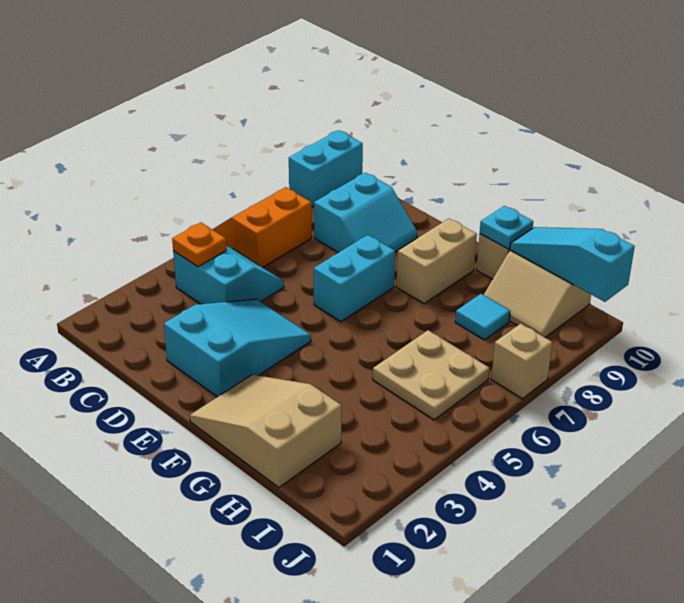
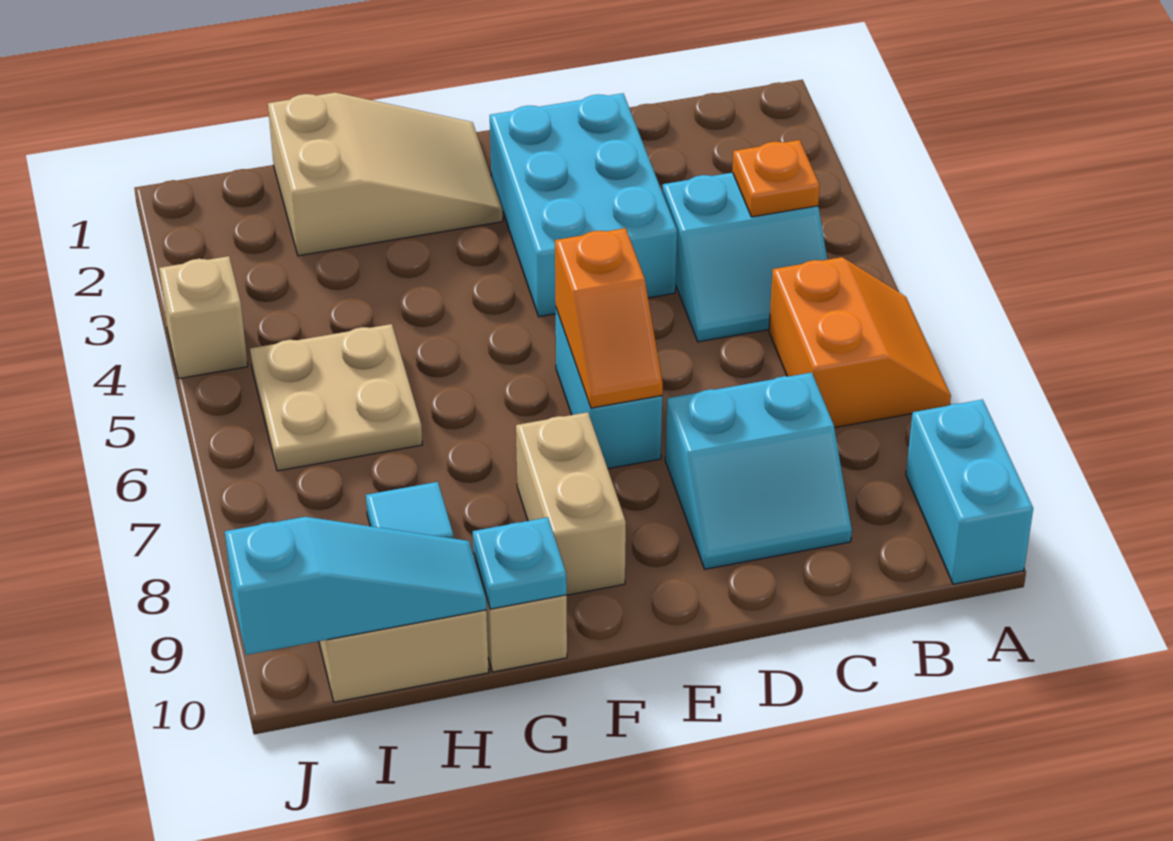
cyan 2x2 slope [314,173,417,253] -> cyan 2x2 slope turned to [665,372,852,569]
cyan 2x3 slope [164,299,311,397] -> cyan 2x3 brick [490,93,677,317]
none -> orange 1x2 slope [555,228,663,408]
tan 1x1 brick [491,324,552,399] -> tan 1x1 brick moved to [159,256,248,379]

